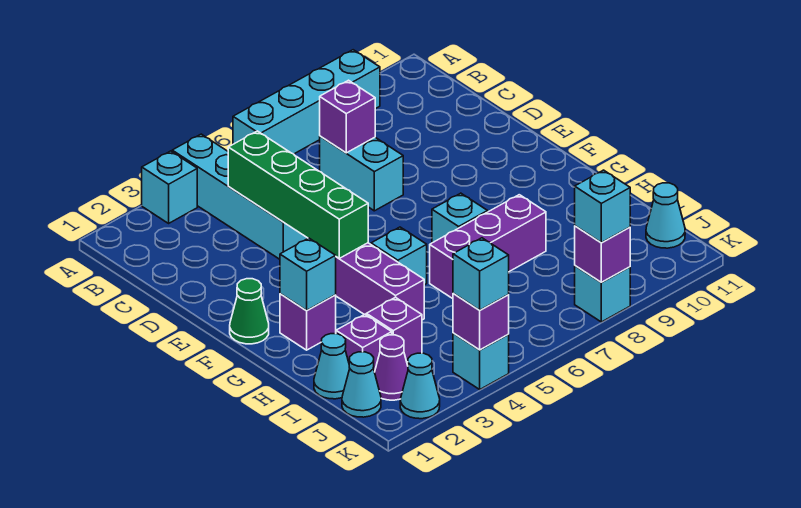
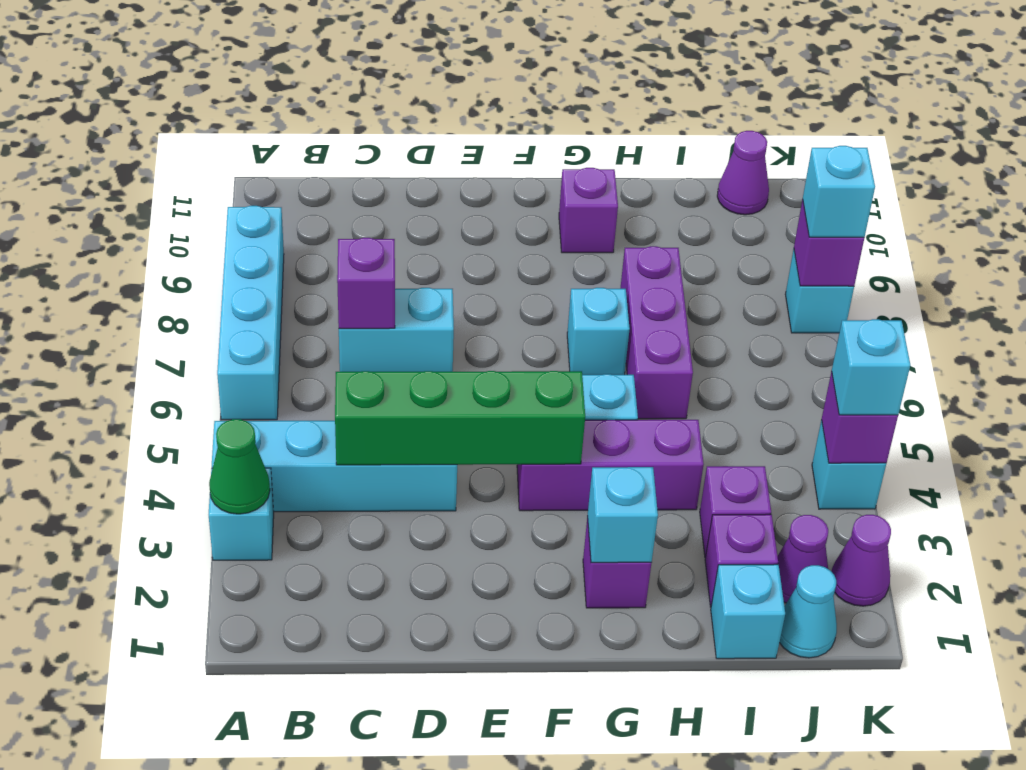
green 1x1 cone [230,279,269,344] -> green 1x1 cone moved to [209,419,270,514]
none -> purple 1x1 brick [559,168,618,253]
cyan 1x1 cone [314,334,350,399] -> cyan 1x1 brick [711,564,785,659]
cyan 1x1 cone [646,183,685,248] -> purple 1x1 cone [717,131,769,215]
cyan 1x1 cone [400,353,440,419] -> purple 1x1 cone [831,515,891,606]

